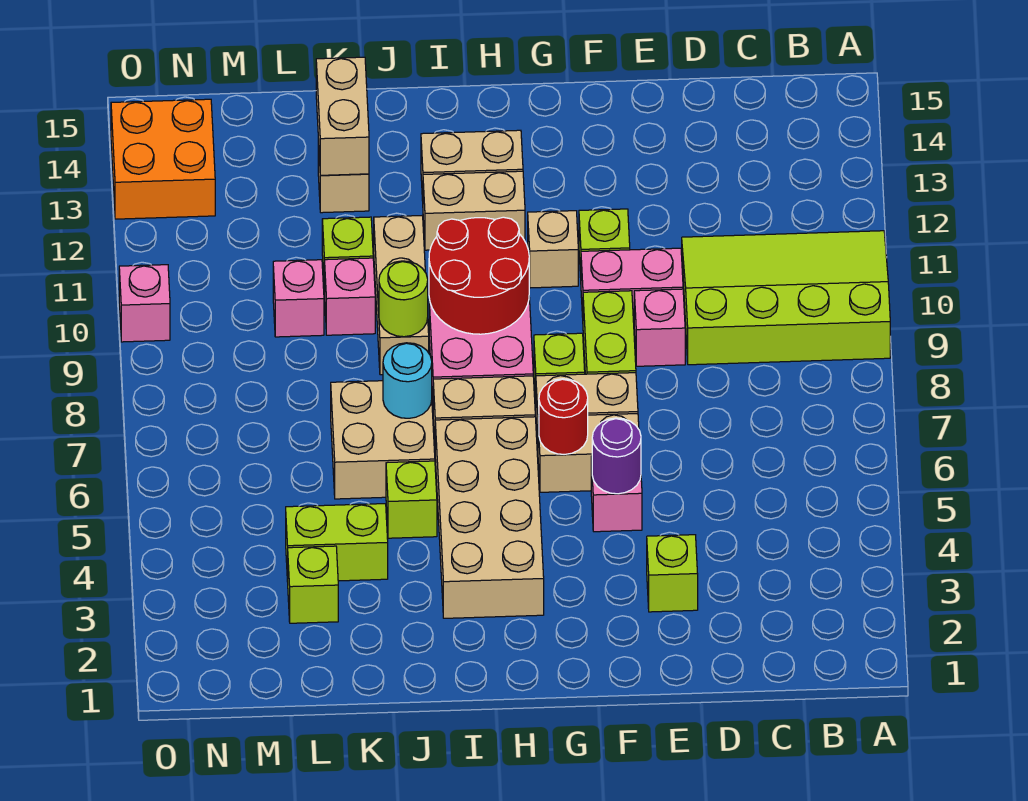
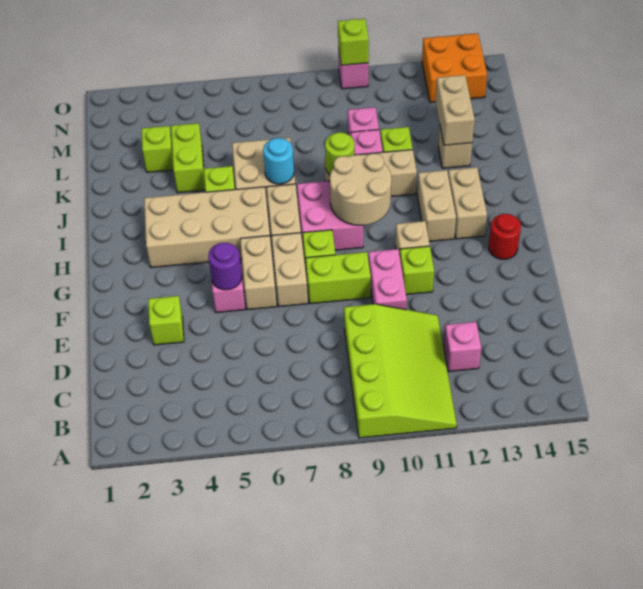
pink 1x1 brick [634,289,685,366] -> pink 1x1 brick moved to [444,322,481,372]
red 1x1 round brick [539,379,588,454] -> red 1x1 round brick moved to [489,214,521,259]
red 2x2 round brick [429,217,529,334] -> tan 2x2 round brick [330,153,391,225]
tan 1x2 brick [316,57,369,175] -> tan 1x2 brick turned to [436,75,475,145]
none -> lime 1x1 brick [338,19,369,65]

